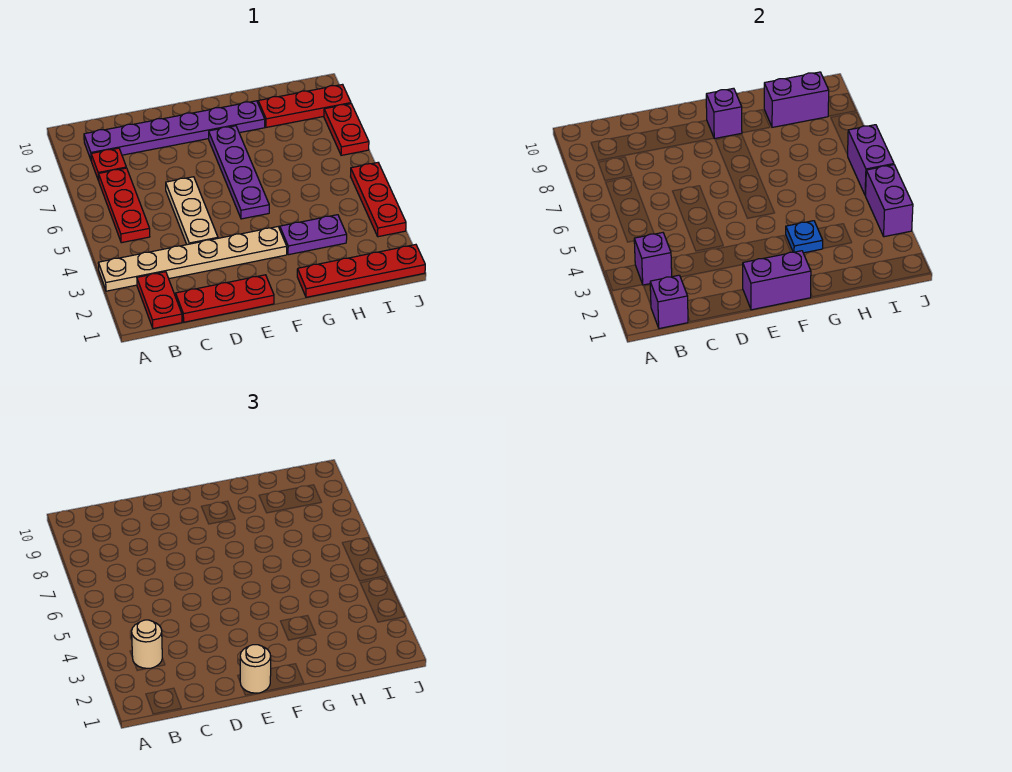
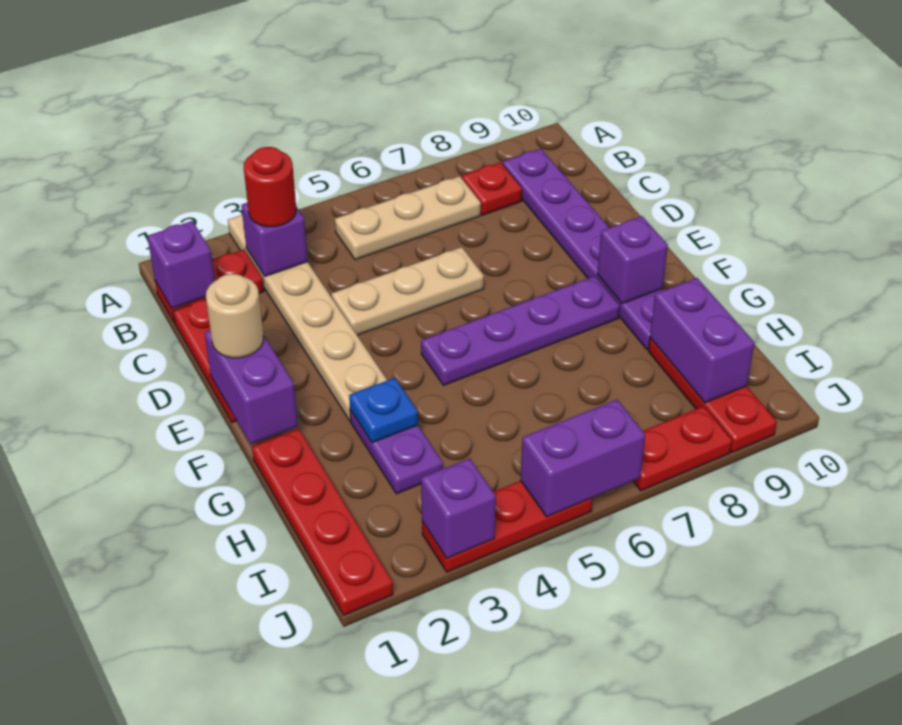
tan 1x1 round brick [132,620,162,668] -> red 1x1 round brick [244,147,296,227]
red 1x3 plate [99,168,150,243] -> tan 1x3 plate [335,176,481,260]
purple 1x2 brick [866,165,913,237] -> purple 1x1 brick [421,458,496,558]

